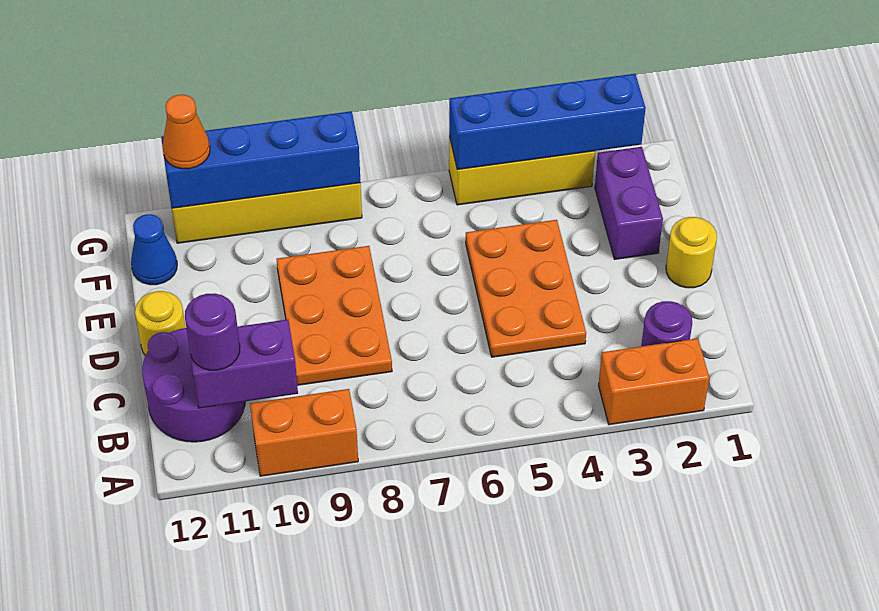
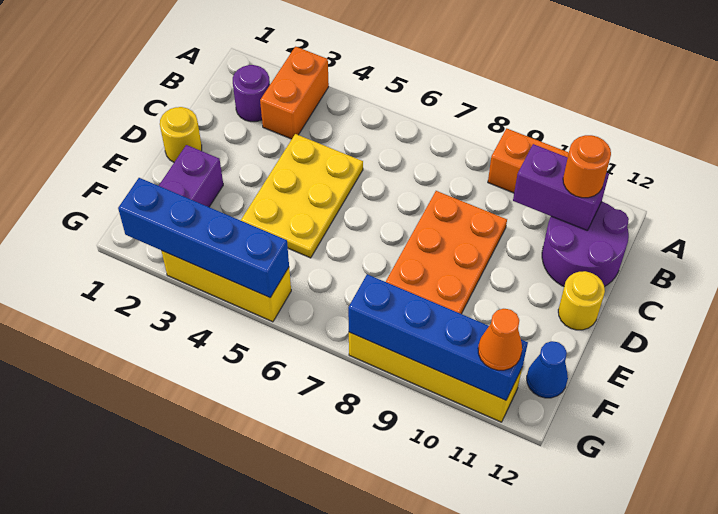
orange 1x2 brick [598,338,709,425] -> orange 1x2 brick turned to [260,47,329,139]
purple 1x1 round brick [185,293,240,370] -> orange 1x1 round brick [563,135,611,198]
orange 2x3 plate [466,220,586,357] -> yellow 2x3 plate [241,134,363,258]

